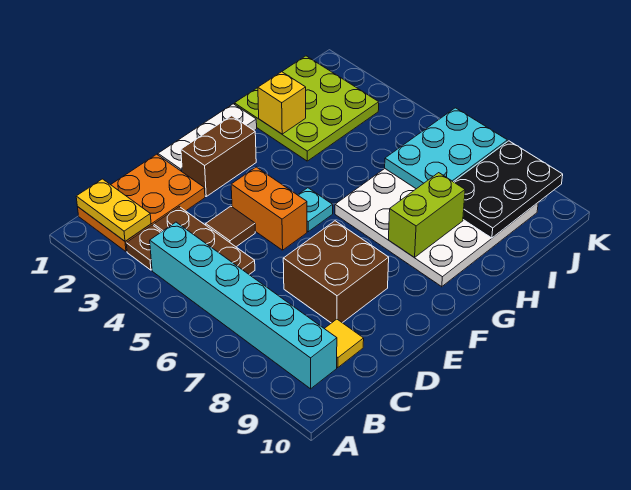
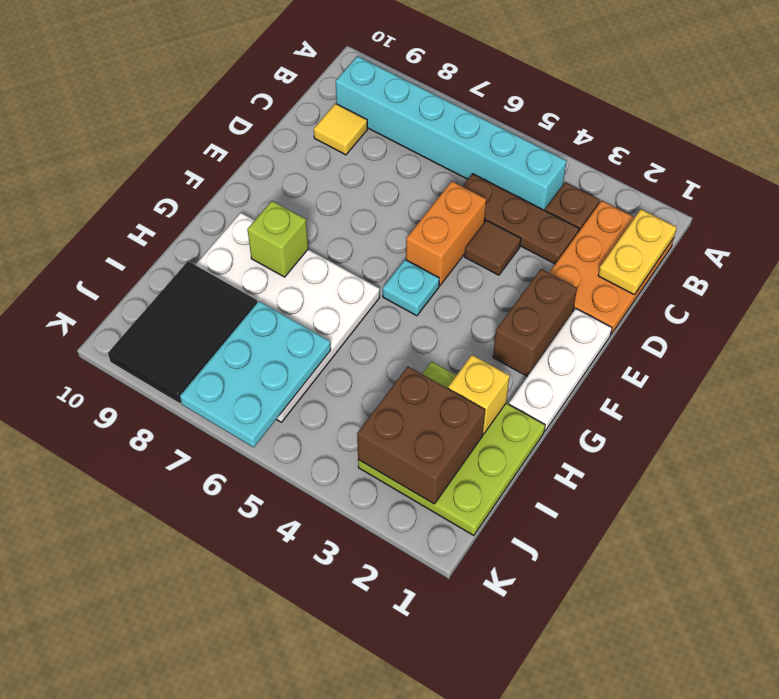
yellow 1x2 plate [76,179,151,241] -> yellow 1x2 plate turned to [598,209,677,295]
brown 2x2 brick [283,221,389,323] -> brown 2x2 brick moved to [357,366,485,504]
orange 1x2 brick [231,167,307,250] -> orange 1x2 brick turned to [406,181,486,285]
lime 1x2 brick [389,173,465,257] -> lime 1x1 brick [247,201,308,277]
black 2x3 plate [454,141,563,238] -> black 2x3 tile [108,261,257,403]

